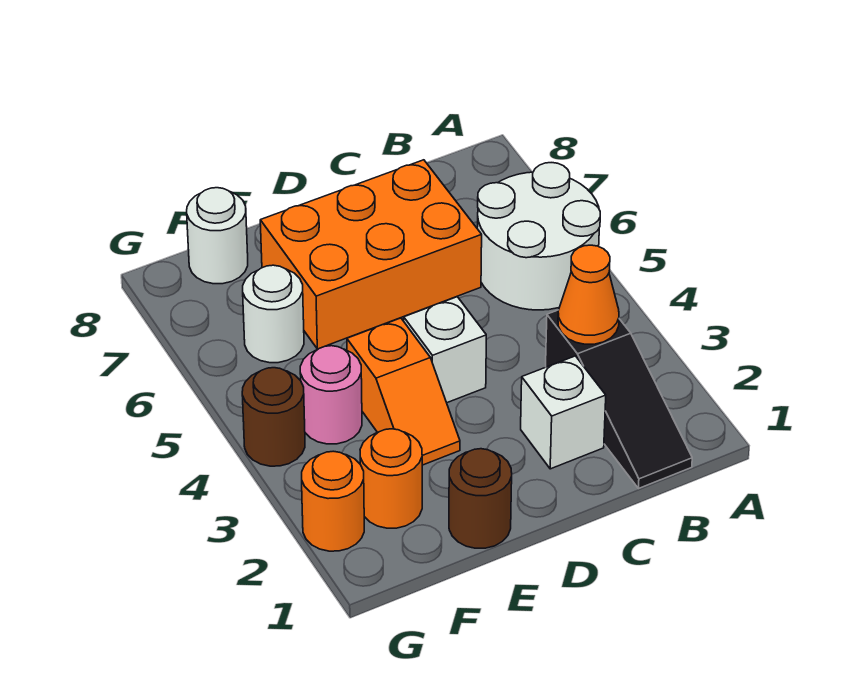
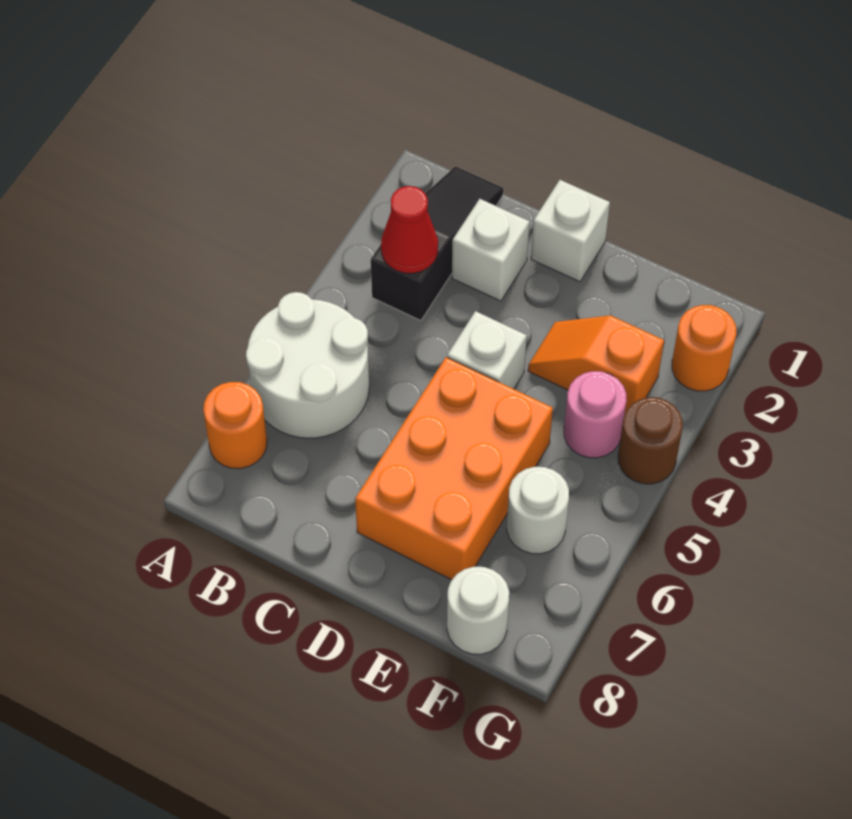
orange 1x1 cone [558,245,619,344] -> red 1x1 cone [381,186,438,273]
orange 2x3 brick [260,160,482,349] -> orange 2x3 brick turned to [355,357,553,580]
none -> white 1x1 brick [531,180,610,282]
brown 1x1 round brick [449,449,512,548] -> none
orange 1x2 slope [347,318,460,465] -> orange 1x2 slope turned to [528,315,664,412]
orange 1x1 round brick [360,429,422,528] -> orange 1x1 round brick moved to [203,382,267,469]

